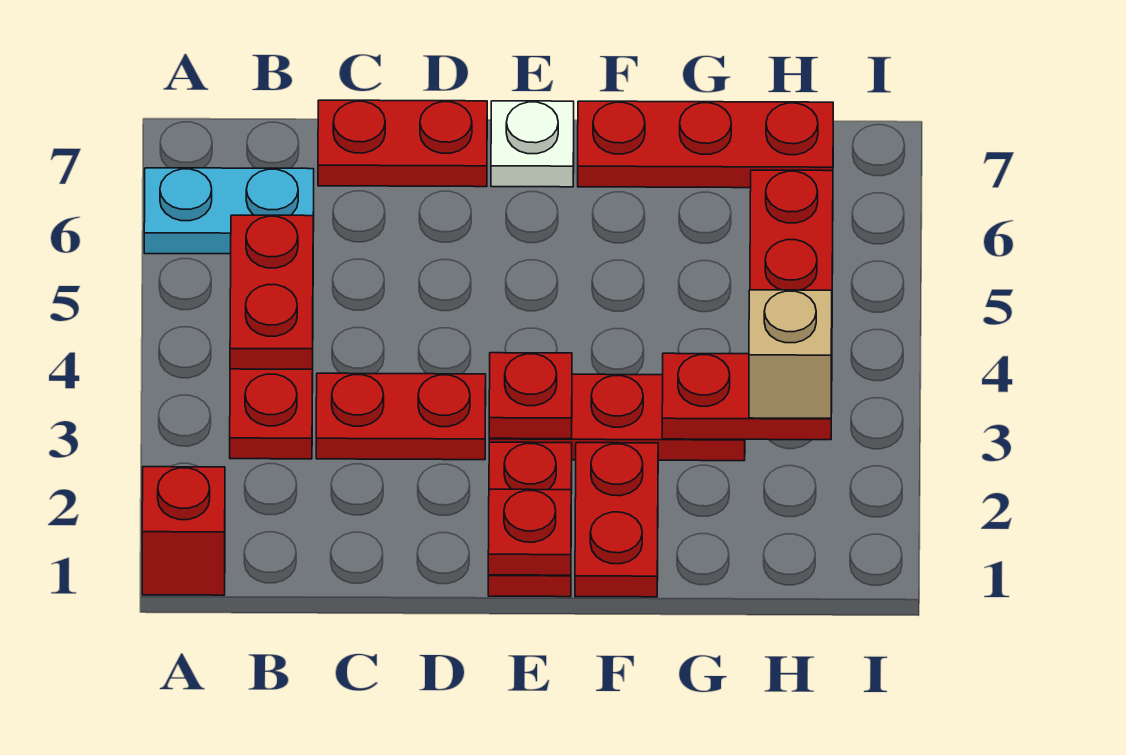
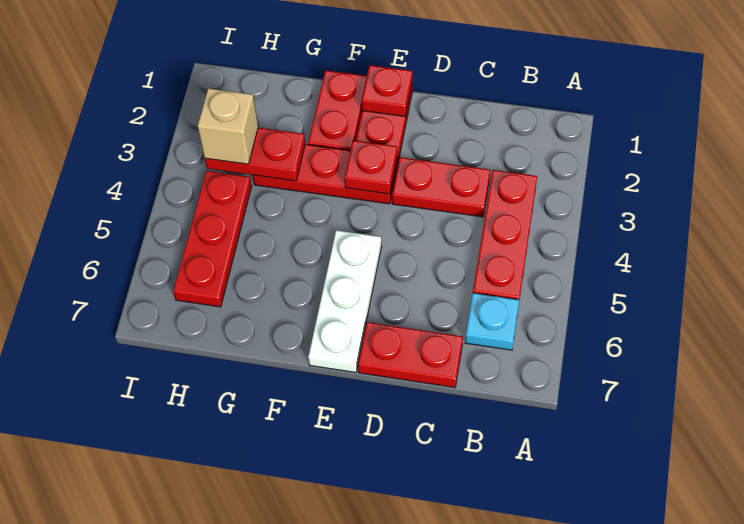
red 1x1 brick [142,467,225,595] -> none
cyan 1x2 plate [144,168,314,254] -> cyan 1x1 plate [465,293,519,350]
red 1x2 plate [230,215,313,369] -> none
white 1x1 plate [491,101,574,187] -> white 1x3 plate [308,230,381,372]
red 1x3 plate [578,101,833,188] -> none

